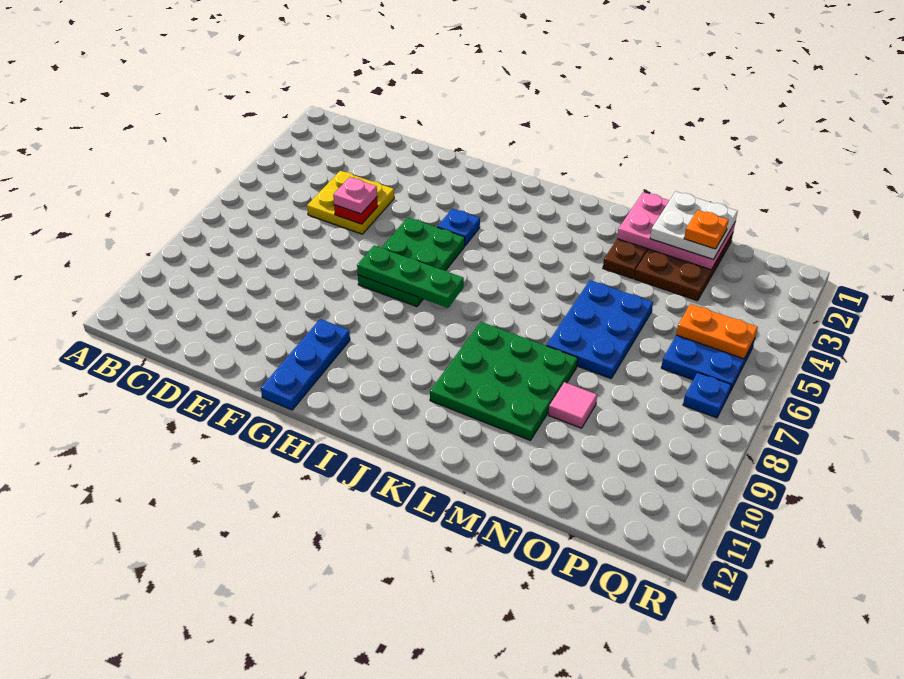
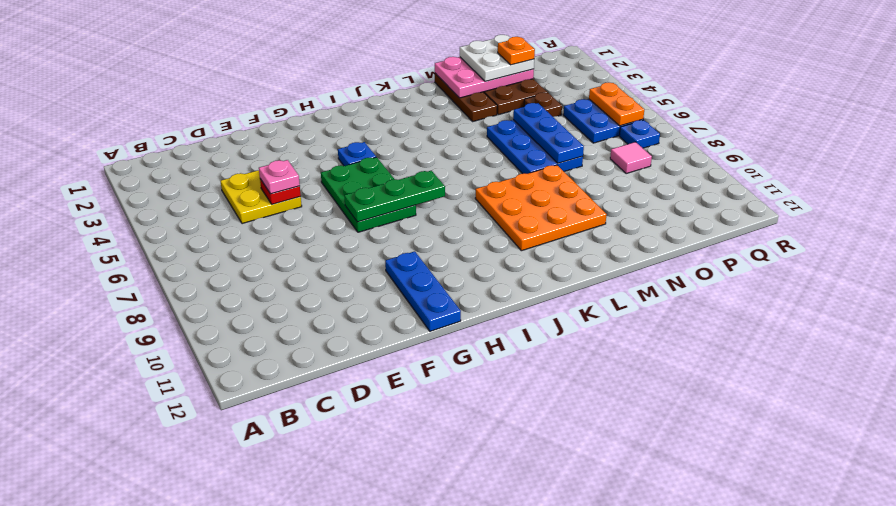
green 3x3 plate [430,322,578,440] -> orange 3x3 plate [475,165,607,251]
none -> blue 1x3 plate [513,103,584,163]
pink 1x1 tile [549,382,597,428] -> pink 1x1 tile moved to [610,142,652,174]
none -> brown 1x1 plate [524,93,562,117]
orange 1x2 plate [676,304,758,359] -> orange 1x2 plate turned to [589,82,644,126]

